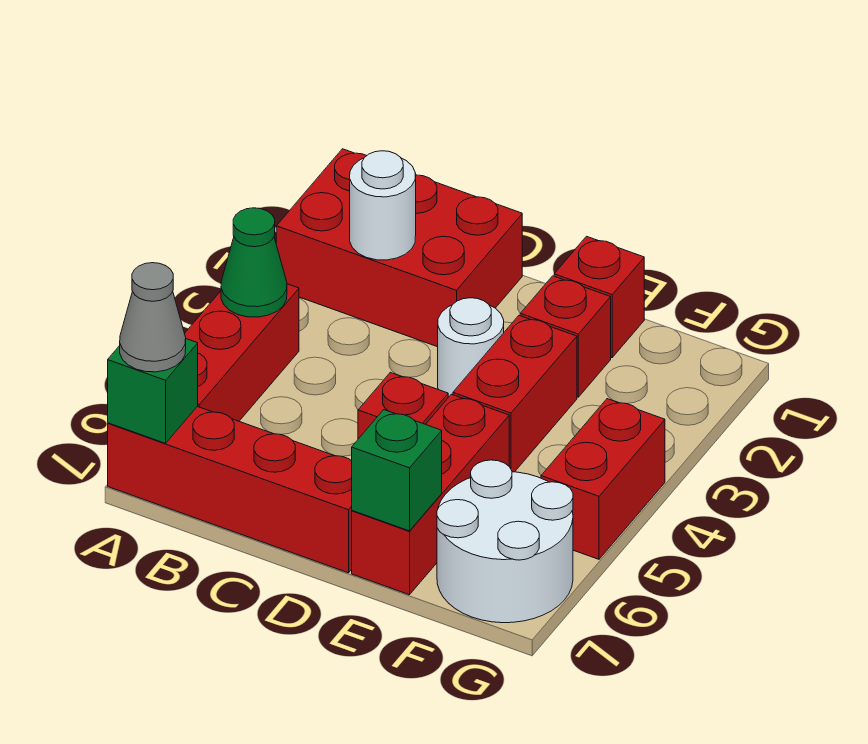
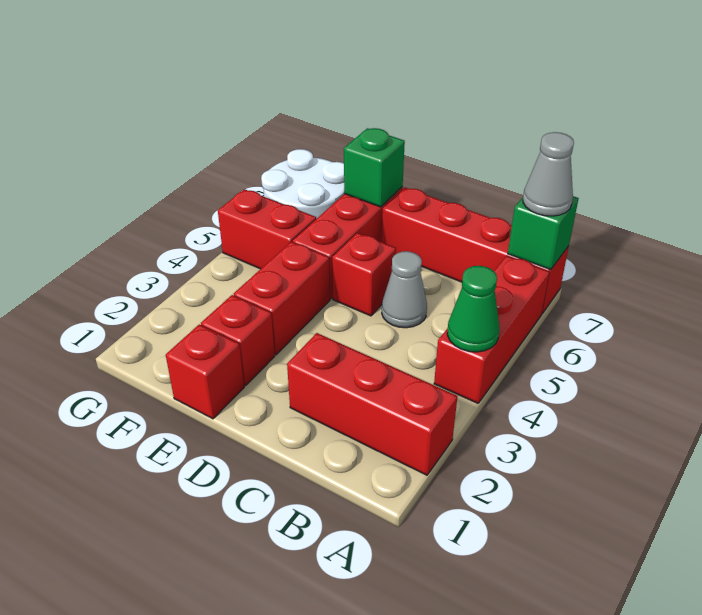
red 2x3 brick [276,149,522,347] -> red 1x3 brick [287,333,457,475]
white 1x1 round brick [350,151,416,260] -> none
none -> grey 1x1 cone [382,251,427,328]
white 1x1 round brick [438,298,504,397] -> none
red 1x2 brick [541,399,665,559] -> red 1x2 brick turned to [218,189,316,269]

